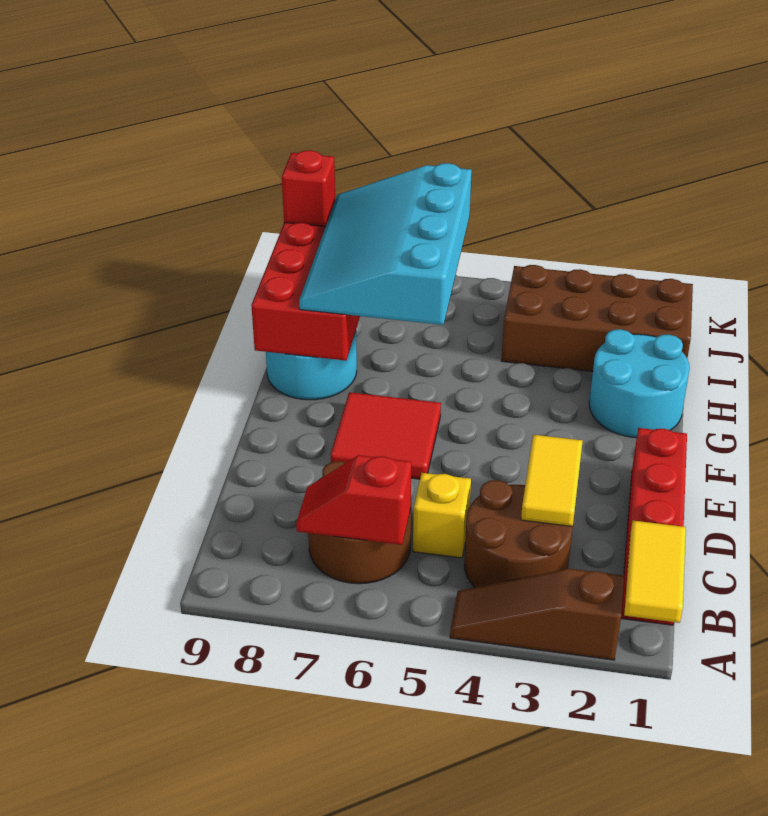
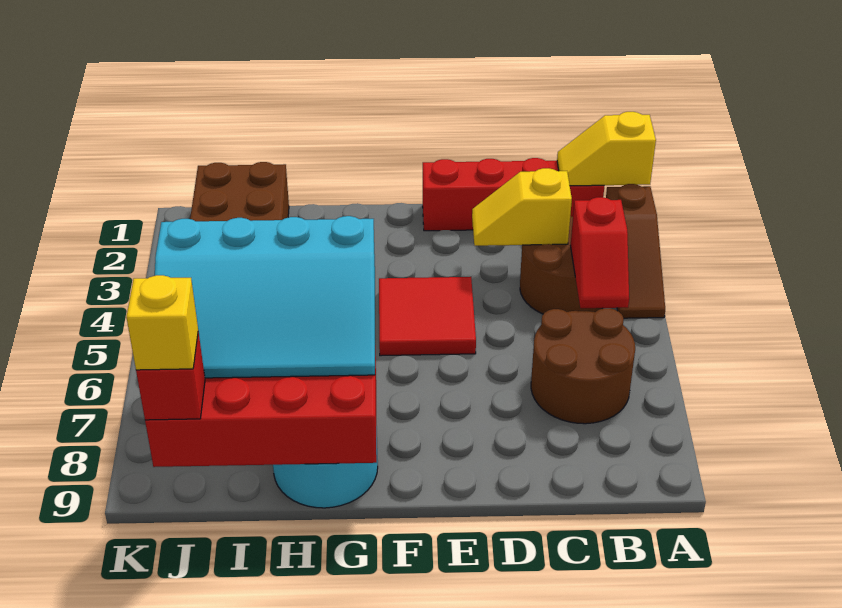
yellow 1x2 tile [624,521,686,623] -> yellow 1x2 slope [557,112,656,186]
red 1x2 slope [296,455,411,545] -> red 1x2 slope moved to [570,197,629,308]
yellow 1x2 tile [521,435,583,526] -> yellow 1x2 slope [472,168,572,246]
yellow 1x1 brick [413,473,471,558] -> yellow 1x1 brick moved to [126,275,198,370]
red 2x2 tile [330,392,441,479] -> red 2x2 tile moved to [379,277,476,356]
cyan 2x2 round brick [589,329,690,438] -> none

